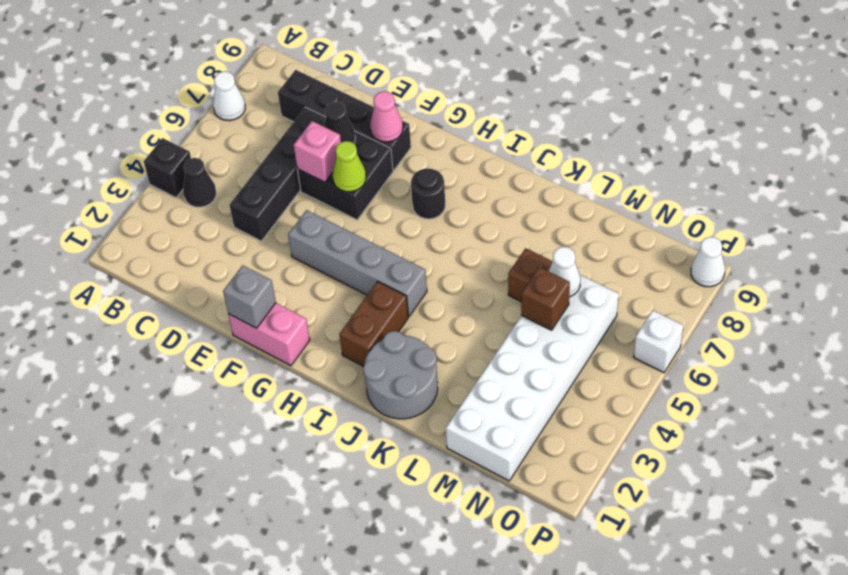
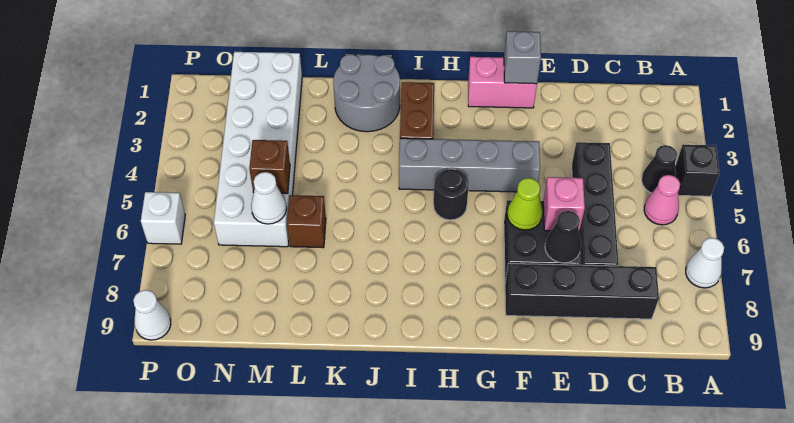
pink 1x1 cone [370,91,403,142] -> pink 1x1 cone moved to [644,175,680,225]
black 1x1 round brick [411,168,445,219] -> black 1x1 round brick moved to [434,169,469,220]

